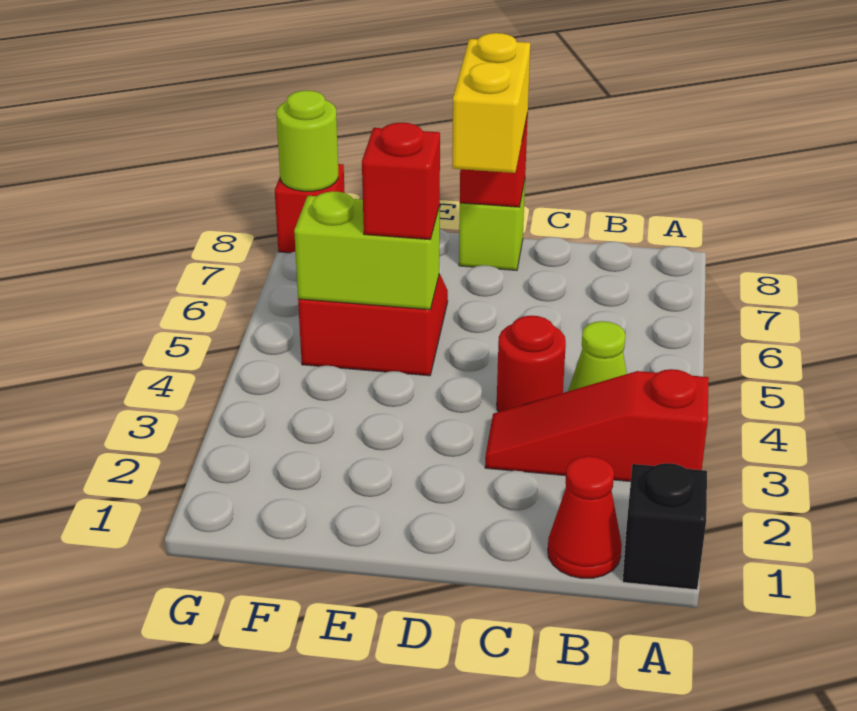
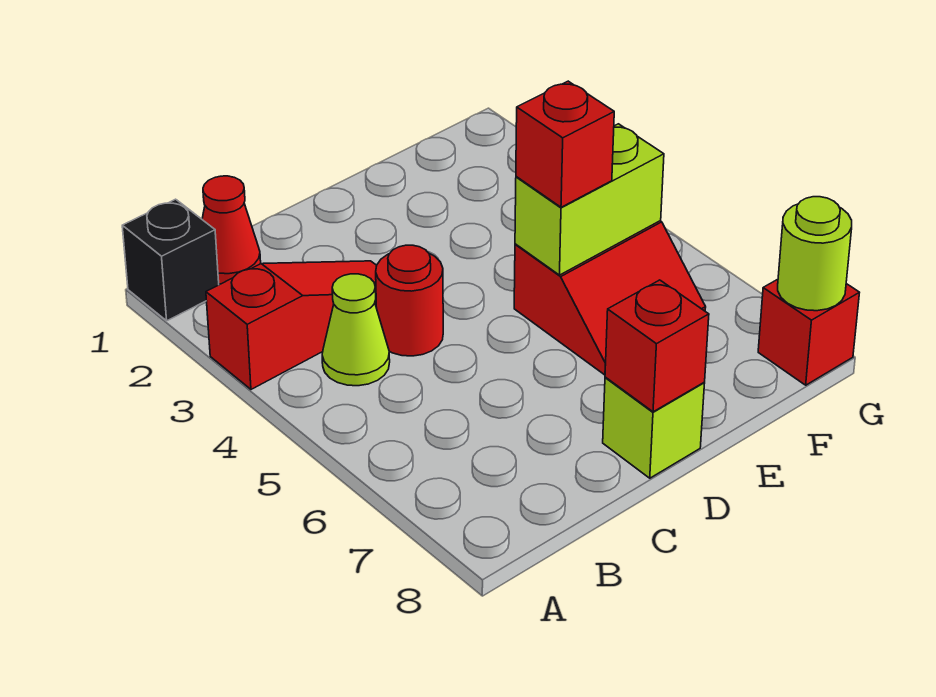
yellow 1x2 brick [452,33,530,173] -> none

